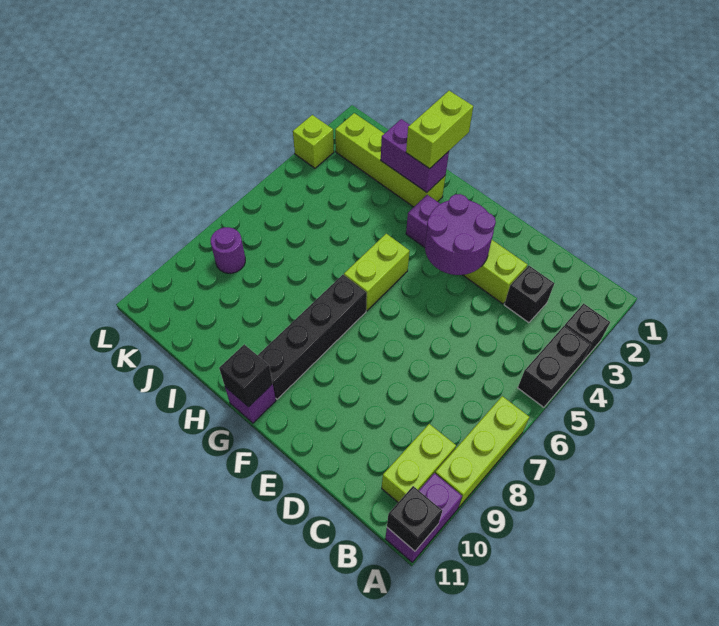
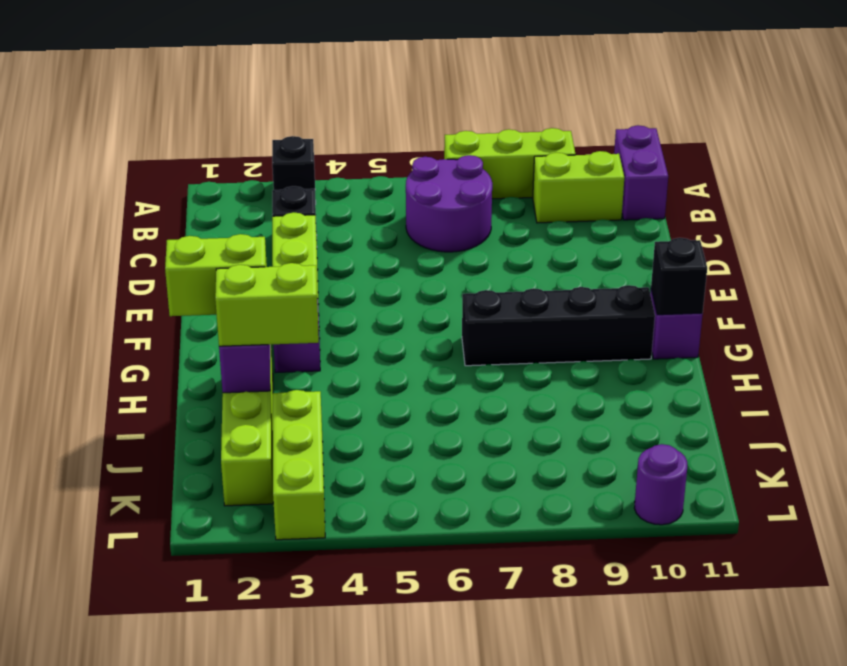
black 1x2 brick [518,326,591,407] -> none
purple 1x2 brick [385,473,462,562] -> purple 1x2 brick turned to [614,125,668,220]
black 1x1 brick [387,486,442,551] -> none
purple 2x2 round brick [425,194,496,275] -> purple 2x2 round brick moved to [406,155,492,252]
lime 1x2 brick [344,234,410,311] -> lime 1x2 brick moved to [215,263,319,346]
purple 1x1 round brick [211,227,245,273] -> purple 1x1 round brick moved to [634,444,687,525]
lime 1x1 brick [293,115,334,168] -> lime 1x3 brick [273,390,325,540]

